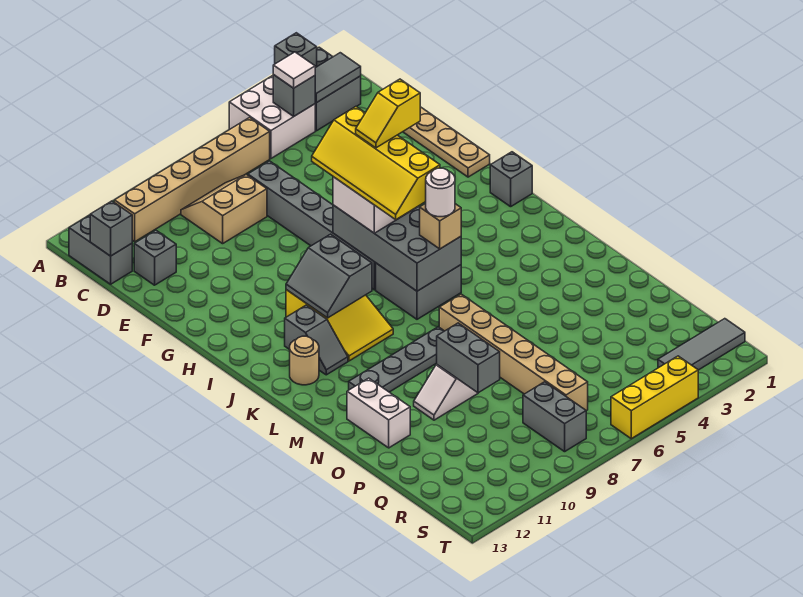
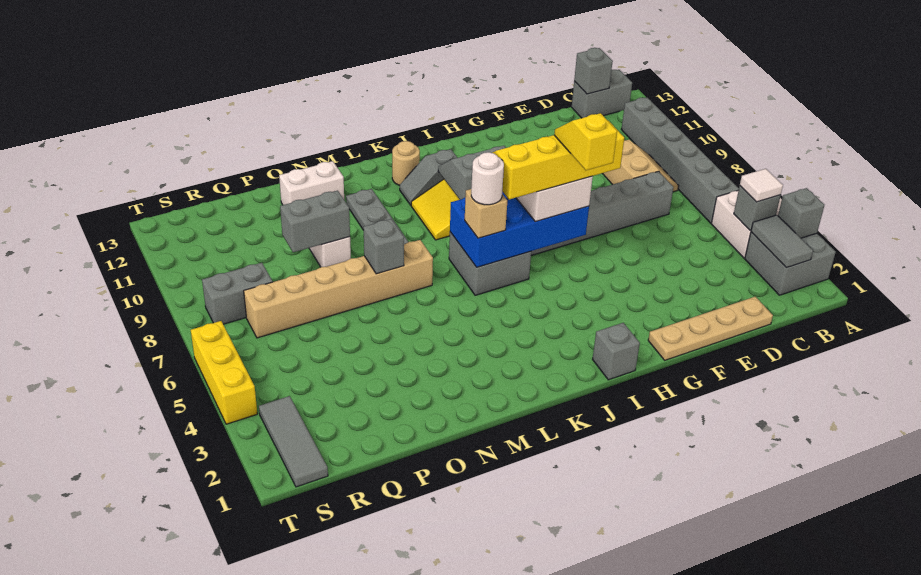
tan 1x6 brick [114,118,270,242] -> grey 1x6 brick [621,97,739,223]
grey 1x1 brick [134,230,176,285] -> grey 1x1 brick moved to [364,219,404,274]
grey 2x4 brick [333,205,461,291] -> blue 2x4 brick [450,192,589,267]

